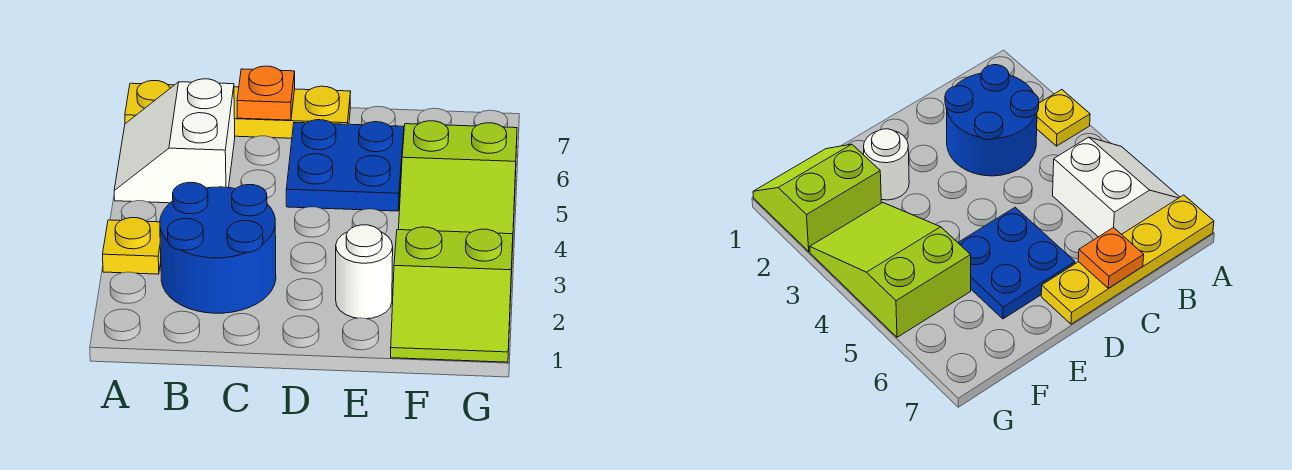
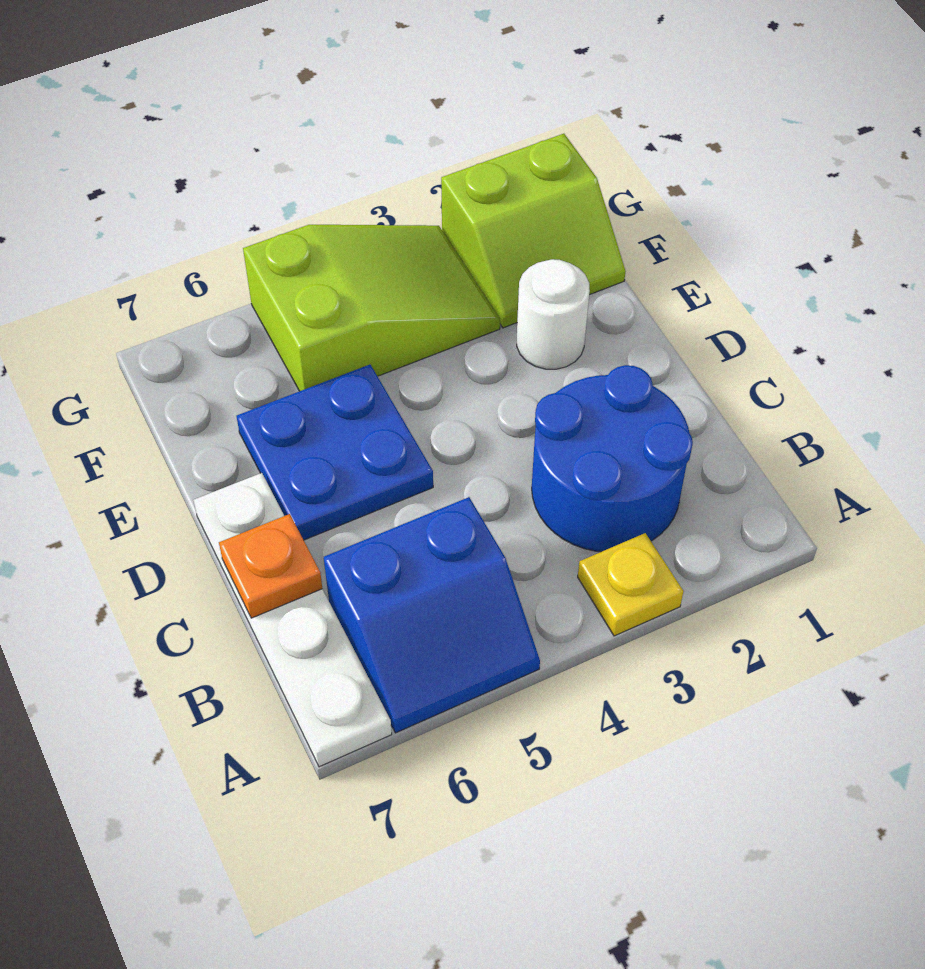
white 2x2 slope [114,79,235,203] -> blue 2x2 slope [324,497,540,733]
yellow 1x4 plate [125,81,351,138] -> white 1x4 plate [193,473,392,767]
lime 2x2 slope [391,227,513,362] -> lime 2x2 slope turned to [441,134,626,328]

